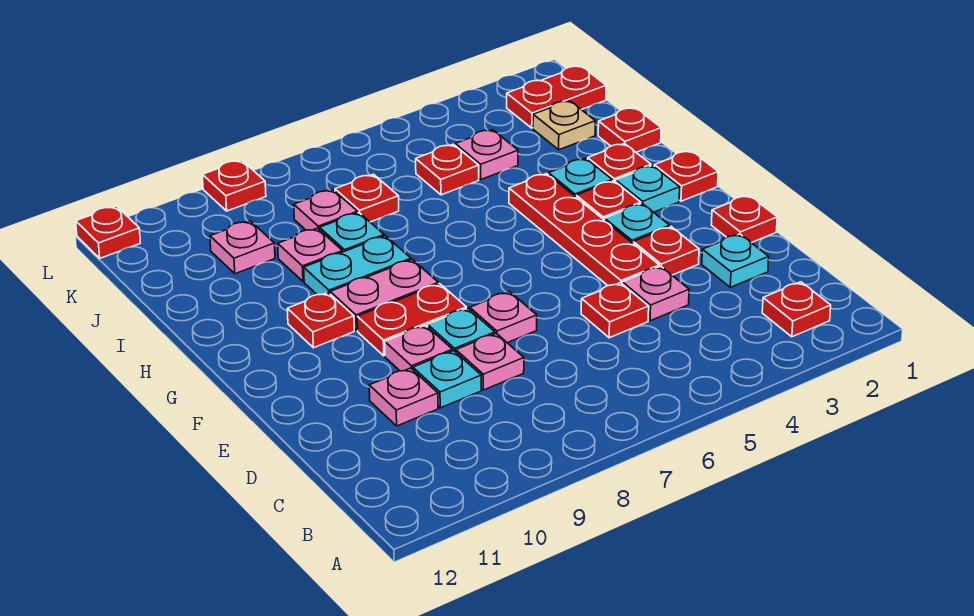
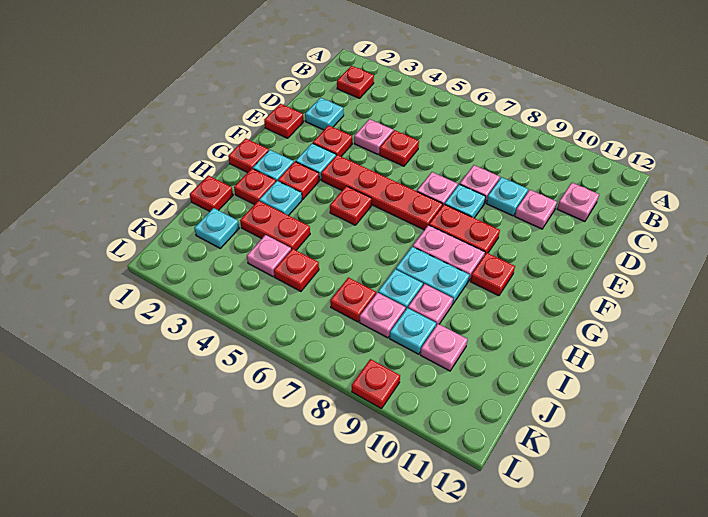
red 1x4 plate [509,174,659,286] -> red 1x4 plate turned to [321,155,443,230]
pink 1x1 plate [385,325,452,371] -> pink 1x1 plate moved to [557,183,599,222]
tan 1x1 plate [533,101,595,150] -> cyan 1x1 plate [194,208,239,248]
none -> cyan 1x1 plate [390,308,436,354]
red 1x2 plate [507,66,606,128] -> red 1x2 plate moved to [240,201,310,250]
red 1x1 plate [76,206,140,258] -> red 1x1 plate moved to [330,186,372,225]

